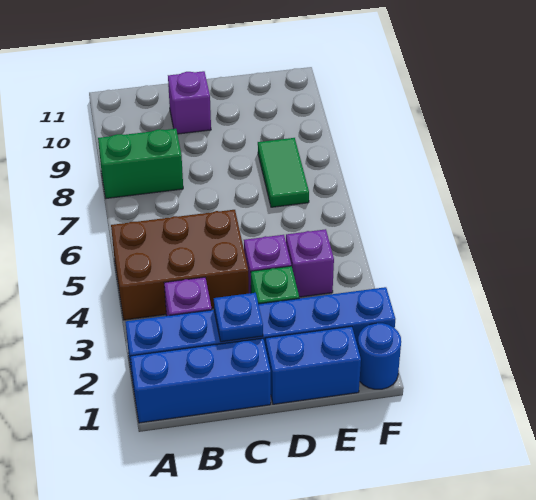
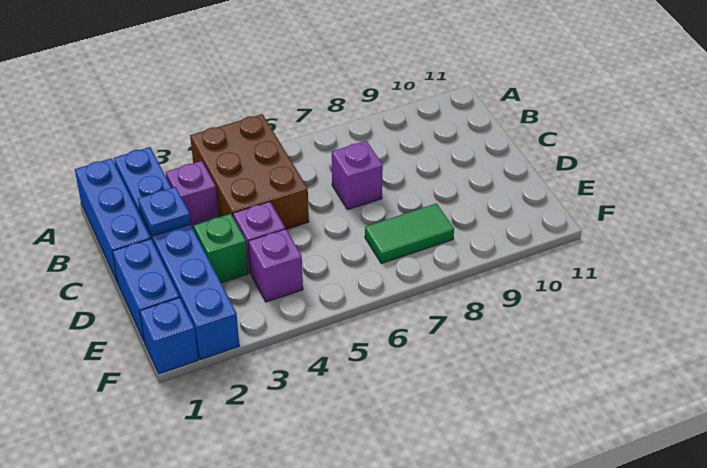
green 1x2 brick [98,129,183,198] -> none
purple 1x1 brick [168,71,211,134] -> purple 1x1 brick moved to [332,141,383,210]
blue 1x1 round brick [358,323,401,389] -> blue 1x1 brick [140,297,198,374]

